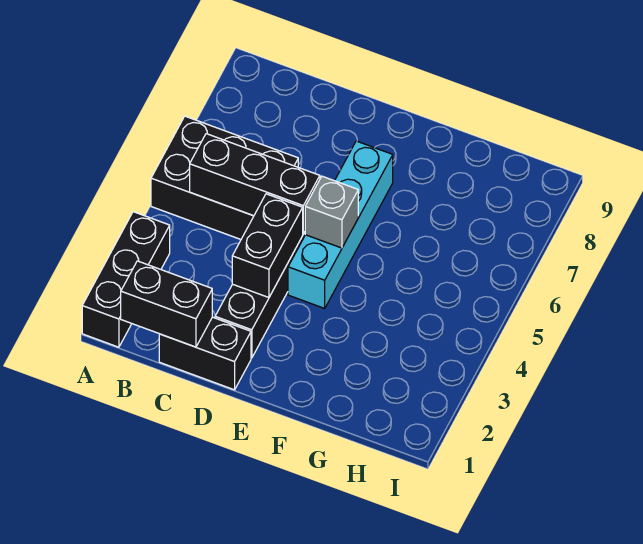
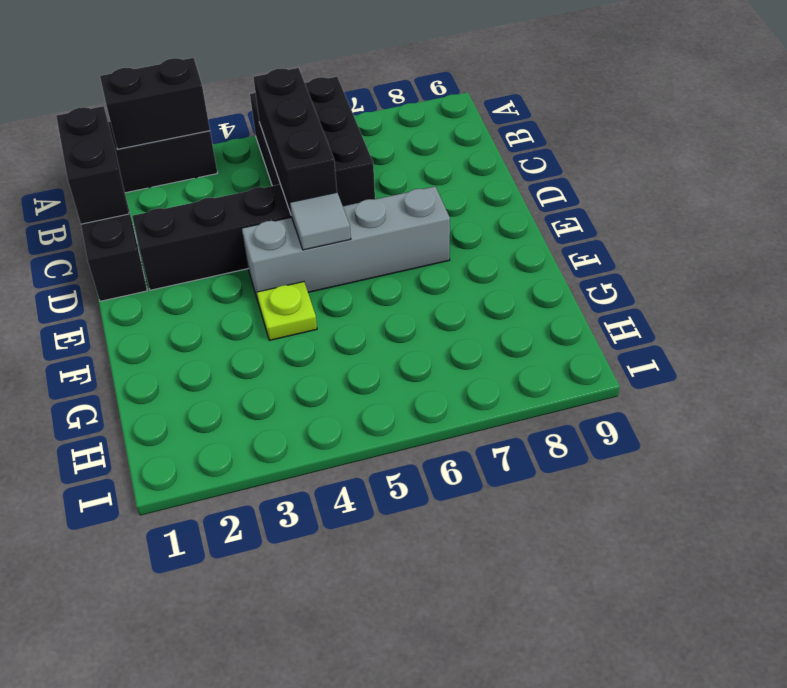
black 1x2 brick [232,194,303,298] -> black 1x2 brick moved to [100,58,210,149]
cyan 1x4 brick [288,141,393,308] -> grey 1x4 brick [242,187,450,301]
grey 1x1 brick [305,176,358,248] -> grey 1x1 tile [290,192,351,250]
none -> lime 1x1 plate [257,282,317,340]

